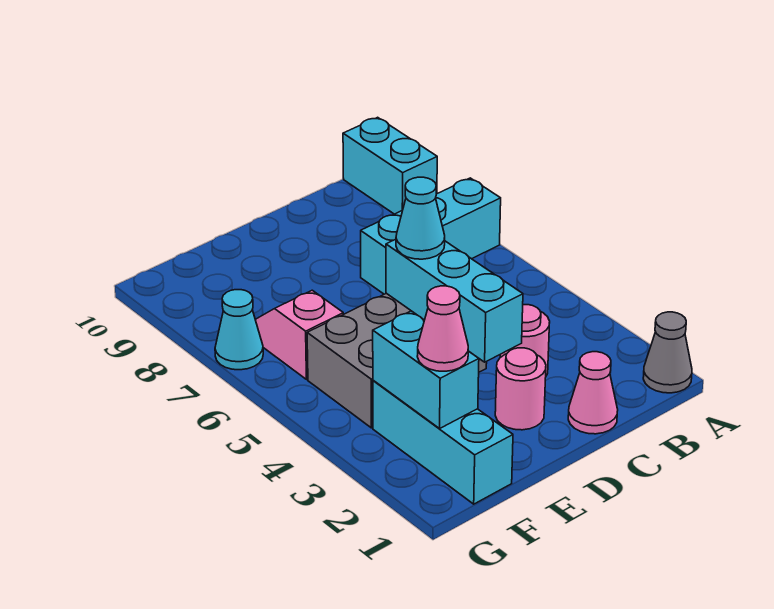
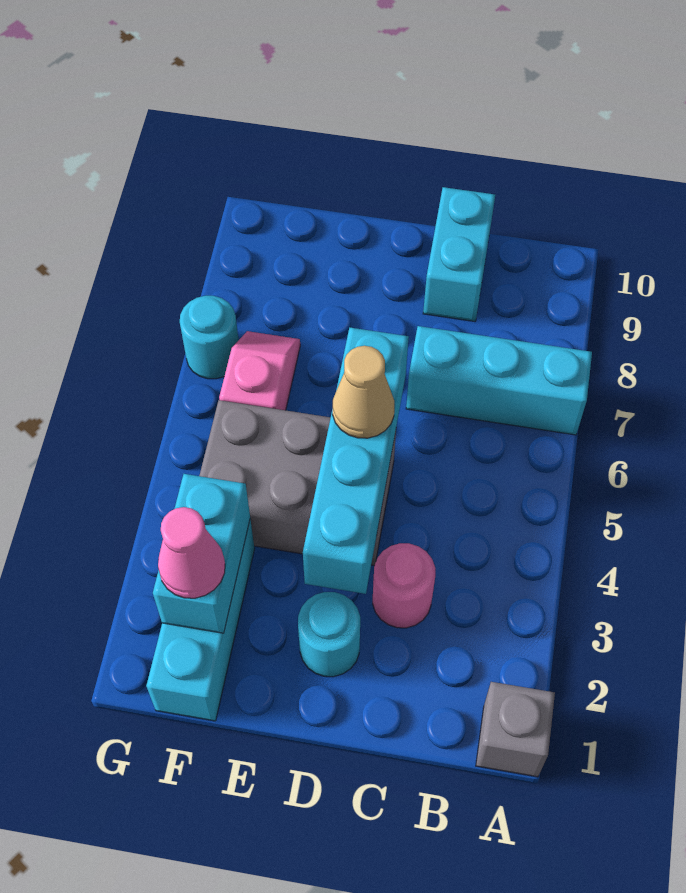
grey 1x1 cone [643,312,692,393] -> grey 1x1 brick [476,682,555,777]
cyan 1x2 brick [343,117,437,214] -> cyan 1x2 brick moved to [423,187,495,321]
pink 1x1 cone [568,352,618,434] -> none
pink 1x1 round brick [495,348,546,430] -> cyan 1x1 round brick [298,592,360,677]
cyan 1x3 brick [386,239,523,362] -> cyan 1x4 brick [303,328,409,594]
cyan 1x1 cone [396,177,445,259] -> tan 1x1 cone [333,346,394,438]
cyan 1x1 cone [215,290,263,370] -> cyan 1x1 round brick [180,296,239,379]

